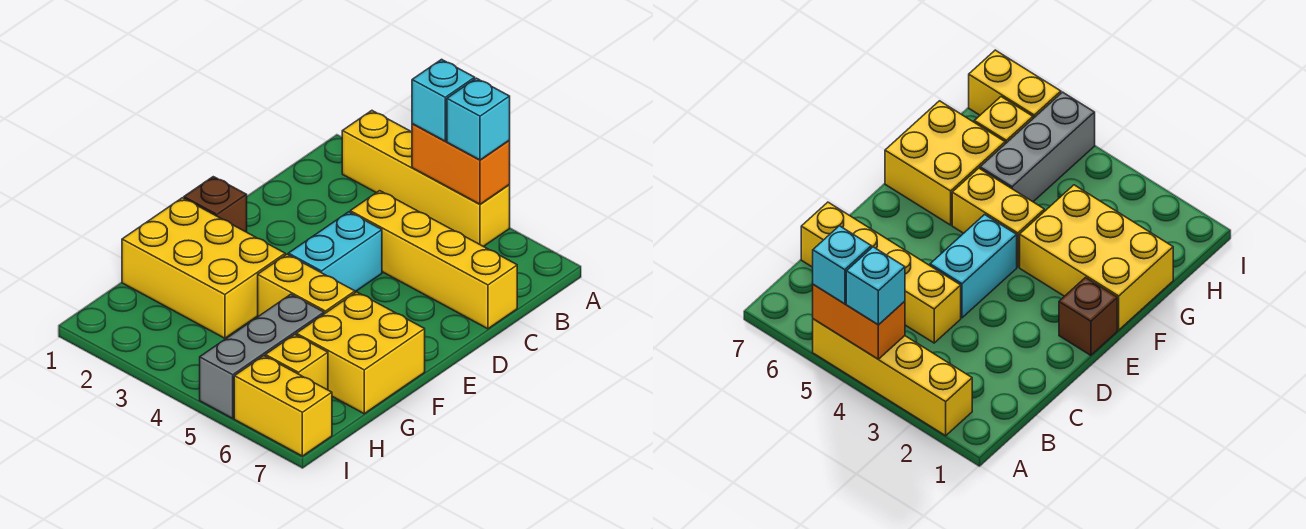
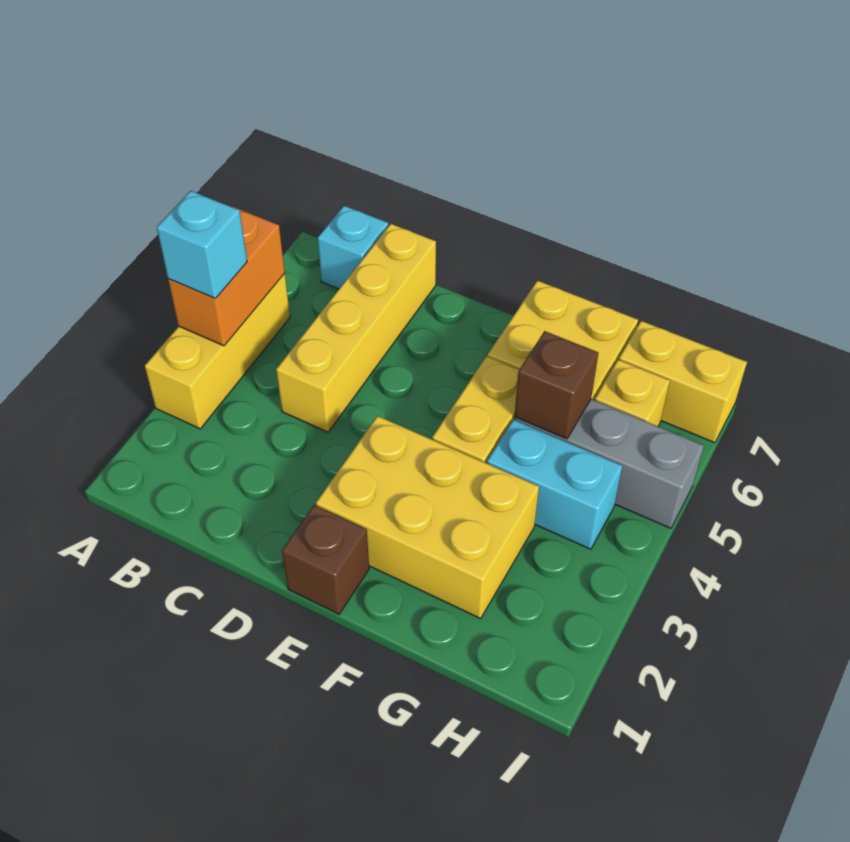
yellow 1x4 brick [342,111,510,247] -> yellow 1x3 brick [145,273,290,429]
cyan 1x1 brick [447,78,510,160] -> cyan 1x1 brick moved to [318,206,388,289]
cyan 1x2 brick [288,212,382,292] -> cyan 1x2 brick moved to [487,420,622,549]
yellow 2x3 brick [122,198,285,338] -> yellow 2x3 brick turned to [316,416,539,618]
none -> brown 1x1 brick [515,331,598,439]
yellow 1x2 brick [234,356,332,456] -> yellow 1x2 brick turned to [619,321,747,443]

